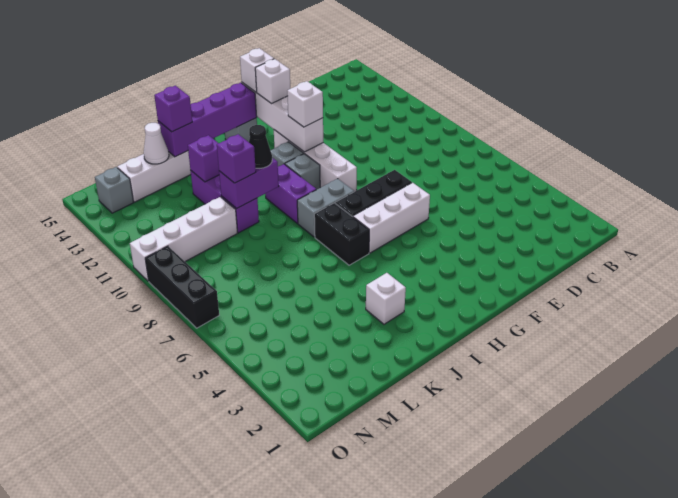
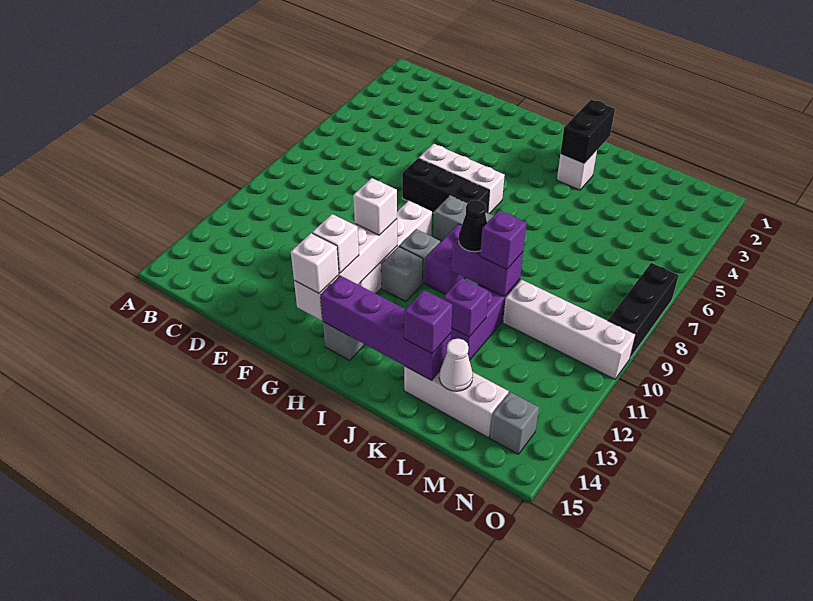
black 1x2 brick [314,203,369,265] -> black 1x2 brick moved to [560,99,615,164]

